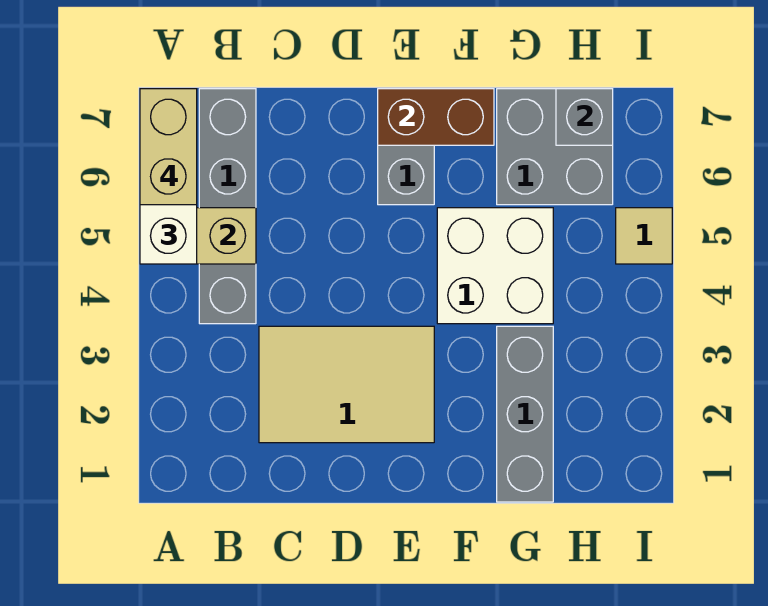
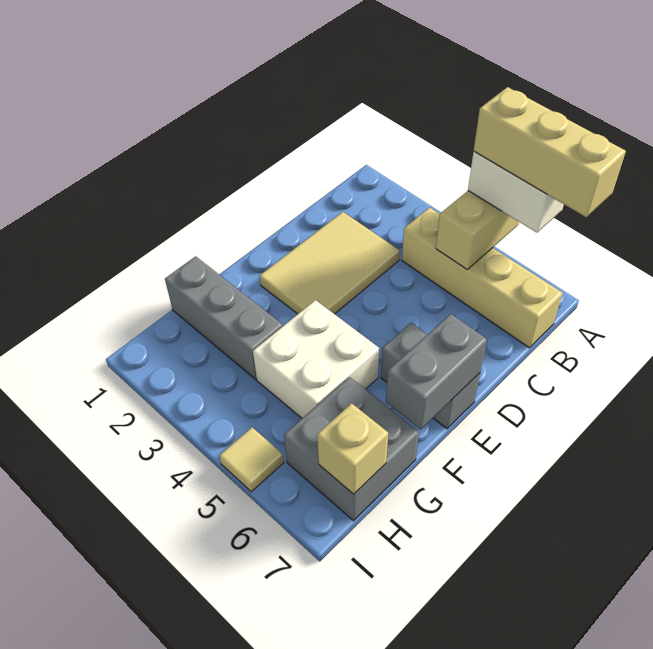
tan 1x2 brick [140,89,197,205] -> tan 1x3 brick [474,87,626,217]
grey 1x4 brick [199,89,256,324] -> tan 1x4 brick [402,208,563,348]
brown 1x2 brick [378,89,494,145] -> grey 1x2 brick [386,314,487,429]
grey 1x1 brick [556,89,613,145] -> tan 1x1 brick [317,403,388,494]

